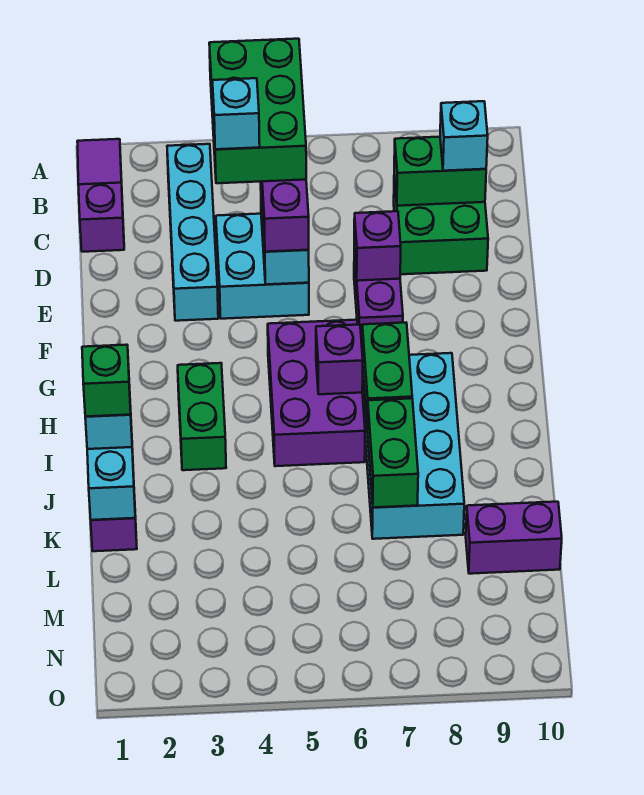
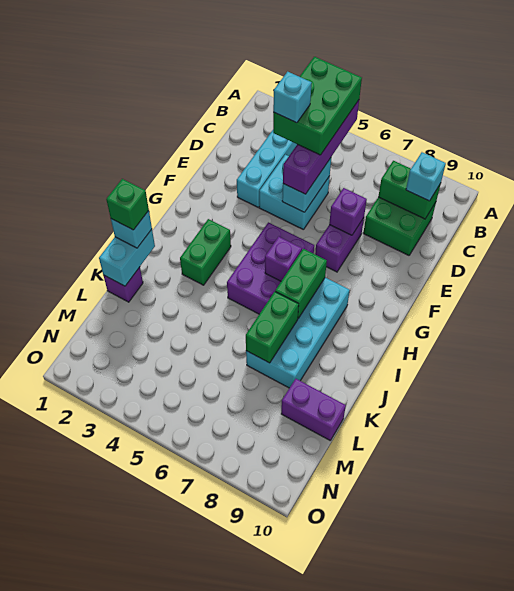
purple 1x3 slope [77,139,124,252] -> none

